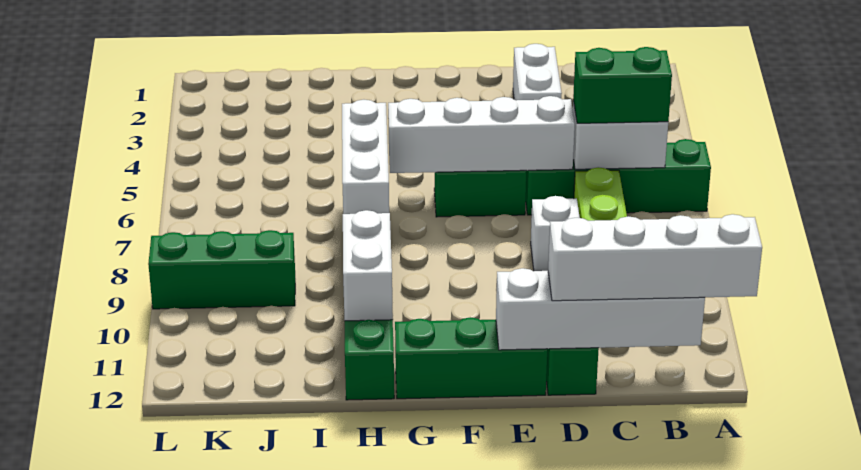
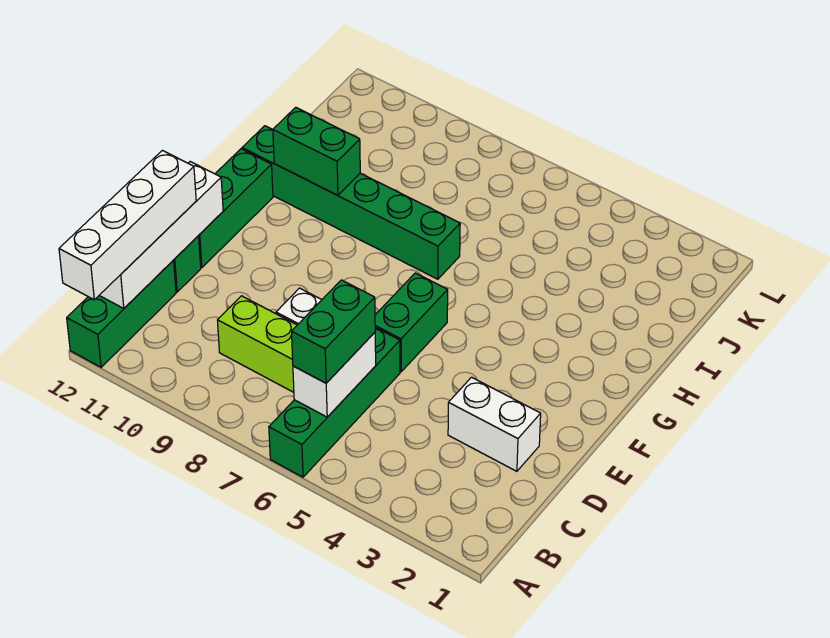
white 1x4 brick [388,96,575,173] -> none
white 1x3 brick [342,100,389,214] -> none
white 1x2 brick [343,210,393,321] -> green 1x2 brick [273,107,360,195]
green 1x3 brick [148,230,295,309] -> green 1x3 brick moved to [67,261,176,367]

